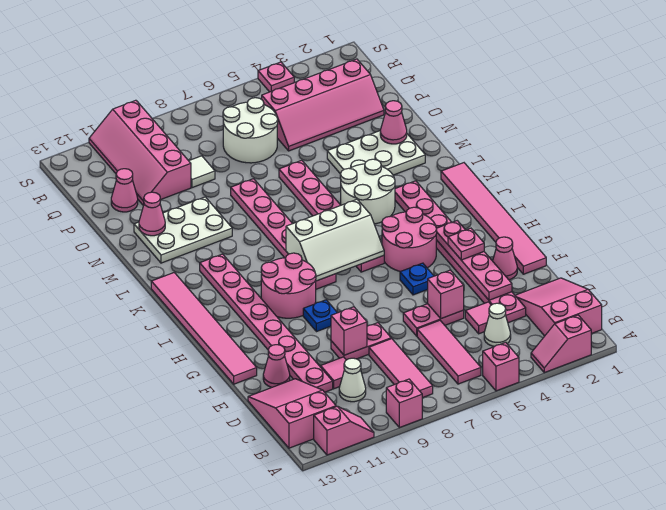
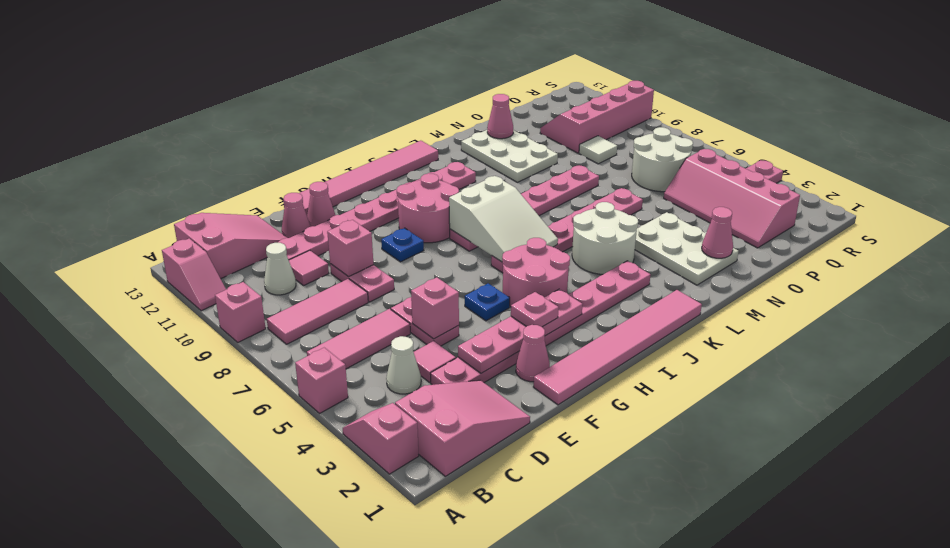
white 2x3 slope [286,199,384,281] -> white 2x3 slope turned to [449,176,558,262]
pink 1x1 cone [111,169,138,212] -> pink 1x1 cone moved to [307,182,335,227]

